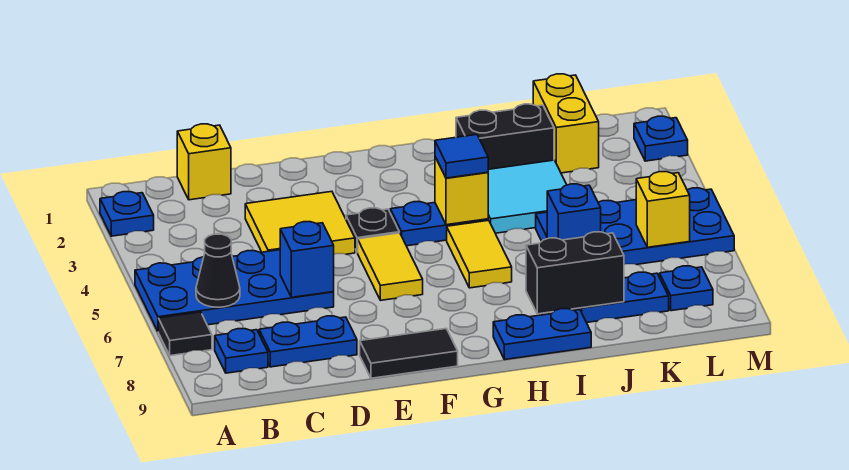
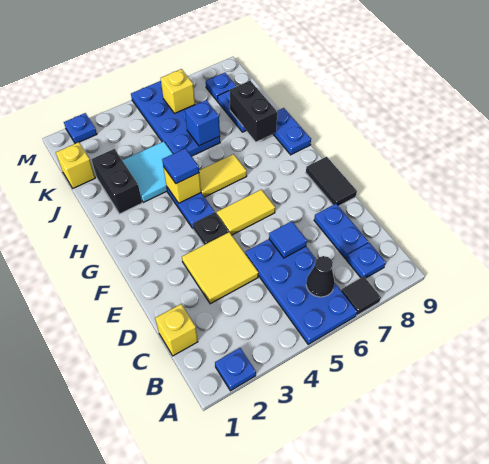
blue 1x1 brick [280,222,334,297] -> blue 1x1 tile [269,221,307,258]
yellow 1x2 brick [533,74,599,173] -> yellow 1x1 brick [56,142,95,188]

